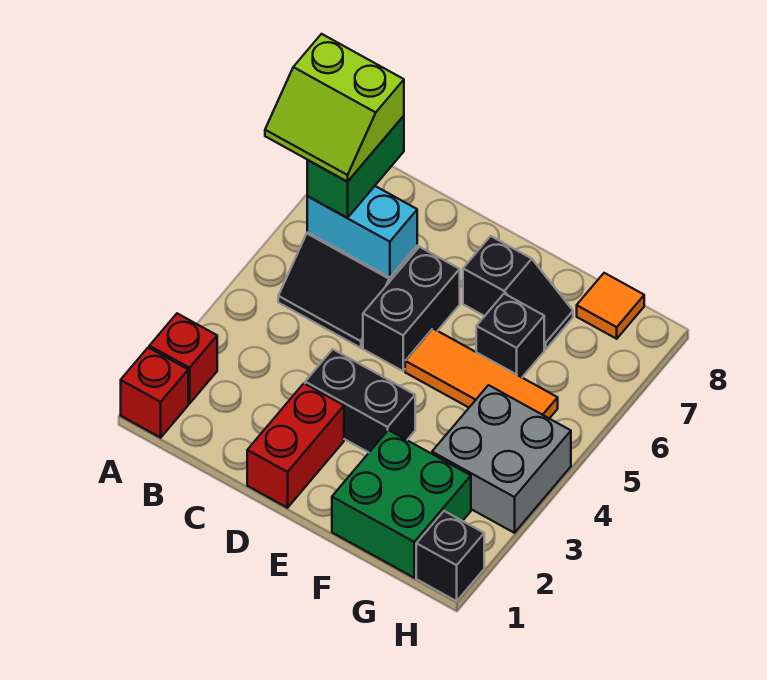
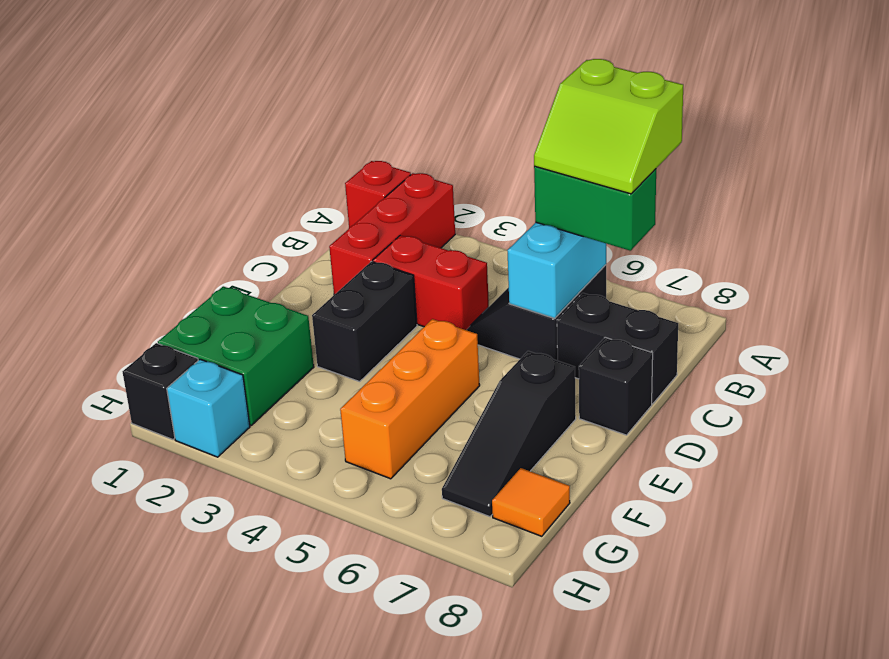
red 1x1 brick [149,313,217,404] -> red 1x3 brick [329,173,455,295]
lime 2x2 slope [265,34,404,182] -> lime 2x2 slope turned to [534,59,683,194]
red 1x2 brick [247,384,344,508] -> red 1x2 brick moved to [373,235,489,330]
black 1x2 brick [363,247,460,371] -> black 1x2 brick moved to [557,293,678,404]
orange 1x3 tile [405,329,558,418] -> orange 1x3 brick [340,319,480,479]
black 1x2 slope [463,236,573,350] -> black 1x3 slope [442,351,576,517]
black 1x1 brick [476,294,544,377] -> black 1x1 brick moved to [579,337,653,435]
grey 2x2 brick [432,385,571,533] -> none
none -> cyan 1x1 brick [167,359,250,457]

